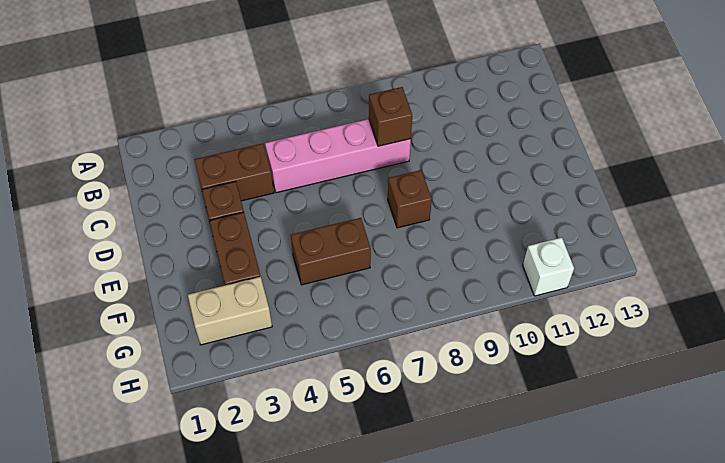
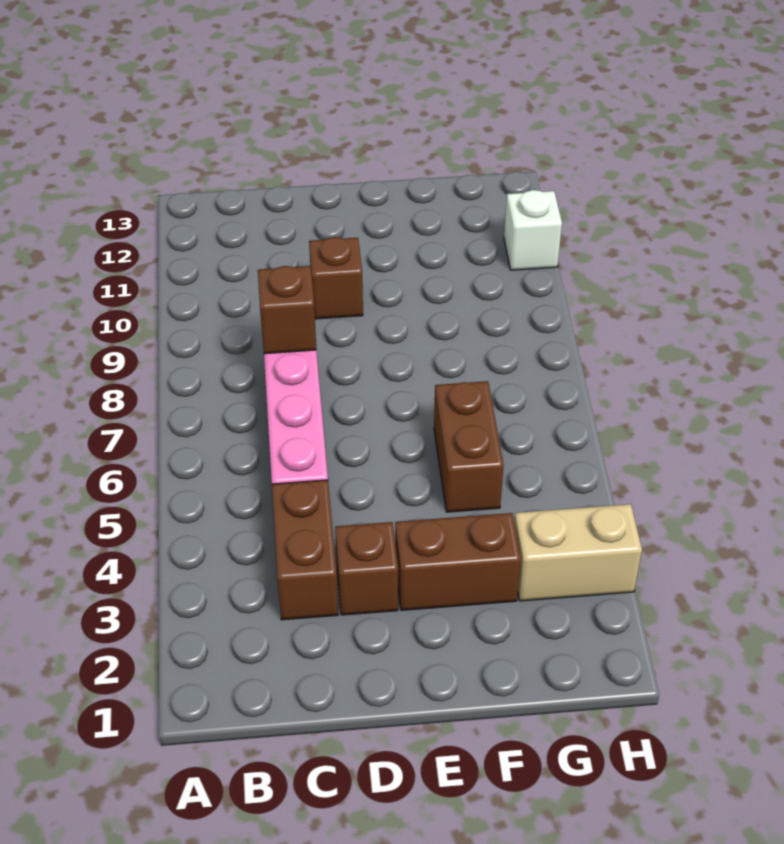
brown 1x1 brick [388,170,432,228] -> brown 1x1 brick moved to [309,237,363,319]
tan 1x2 brick [188,277,272,345] -> tan 1x2 brick turned to [514,504,642,601]

